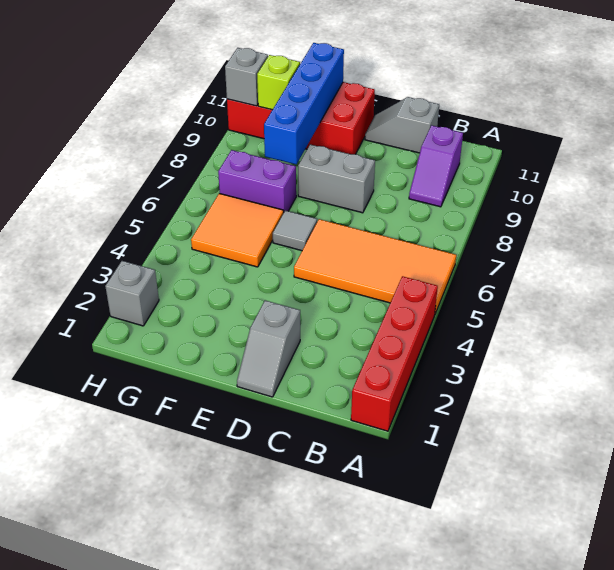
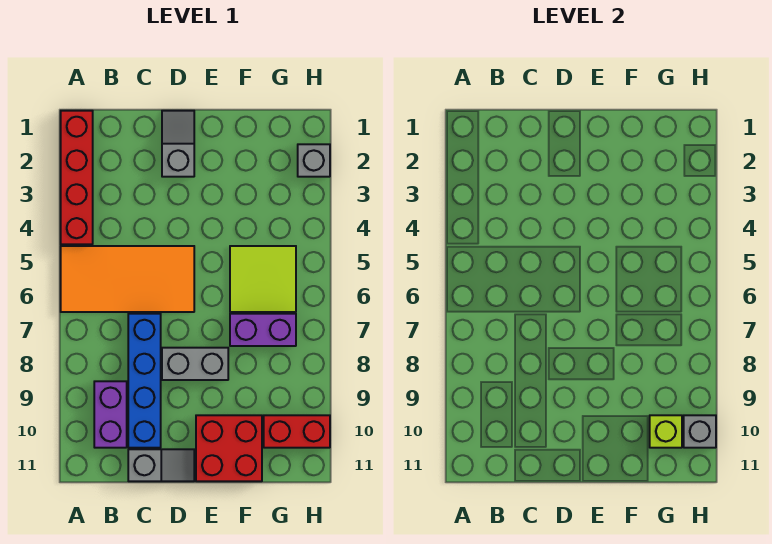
purple 1x2 slope [409,125,463,207] -> purple 1x2 brick [94,381,127,448]
grey 1x1 tile [273,211,317,251] -> none
orange 2x2 tile [191,193,284,267] -> lime 2x2 tile [230,246,296,312]
blue 1x4 brick [264,43,344,164] -> blue 1x4 brick moved to [128,314,161,448]

